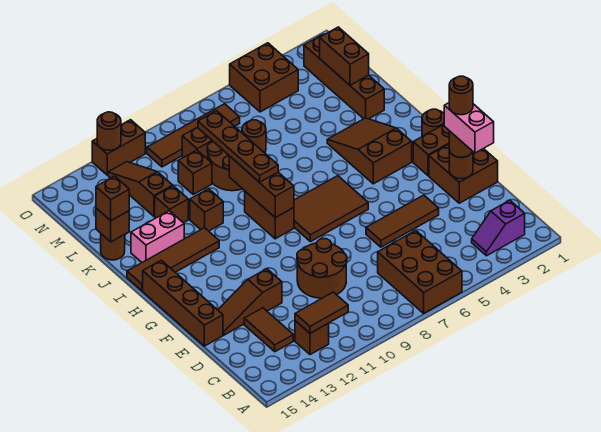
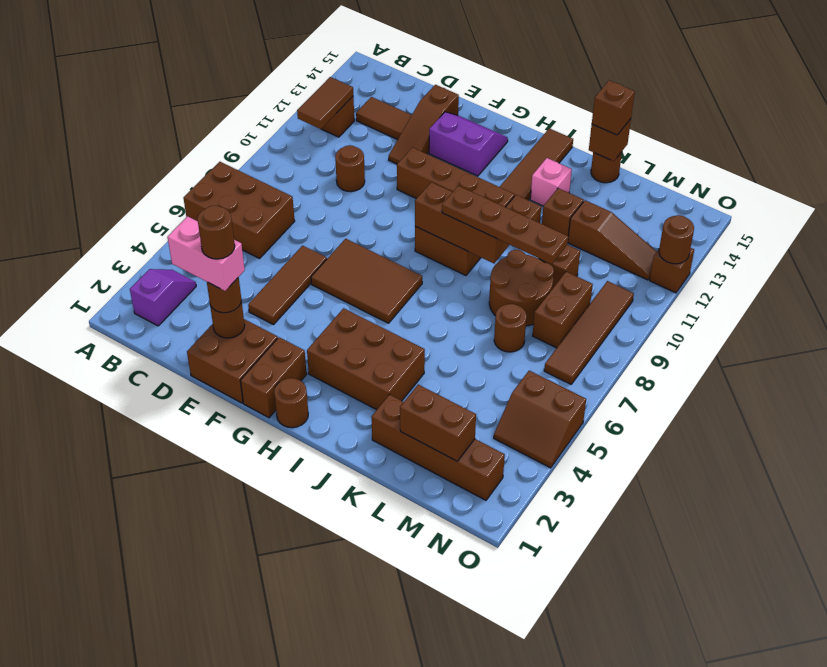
brown 2x2 round brick [297,239,347,298] -> brown 1x1 round brick [335,145,365,192]
brown 1x3 slope [218,269,282,335] -> brown 1x3 slope turned to [389,85,459,164]
brown 1x4 brick [143,260,223,346] -> brown 1x4 brick moved to [397,148,515,207]
none -> purple 2x2 slope [429,112,508,176]
brown 2x3 tile [294,176,368,242] -> brown 2x3 tile turned to [311,239,422,323]
brown 2x3 slope [327,118,412,184] -> brown 2x3 brick [307,308,425,410]
pink 1x2 brick [131,211,184,262] -> pink 1x1 brick [530,158,572,206]
brown 2x2 brick [230,43,298,112] -> brown 2x2 slope [494,371,586,468]
brown 1x2 brick [92,120,145,175] -> brown 1x1 brick [650,248,694,293]

